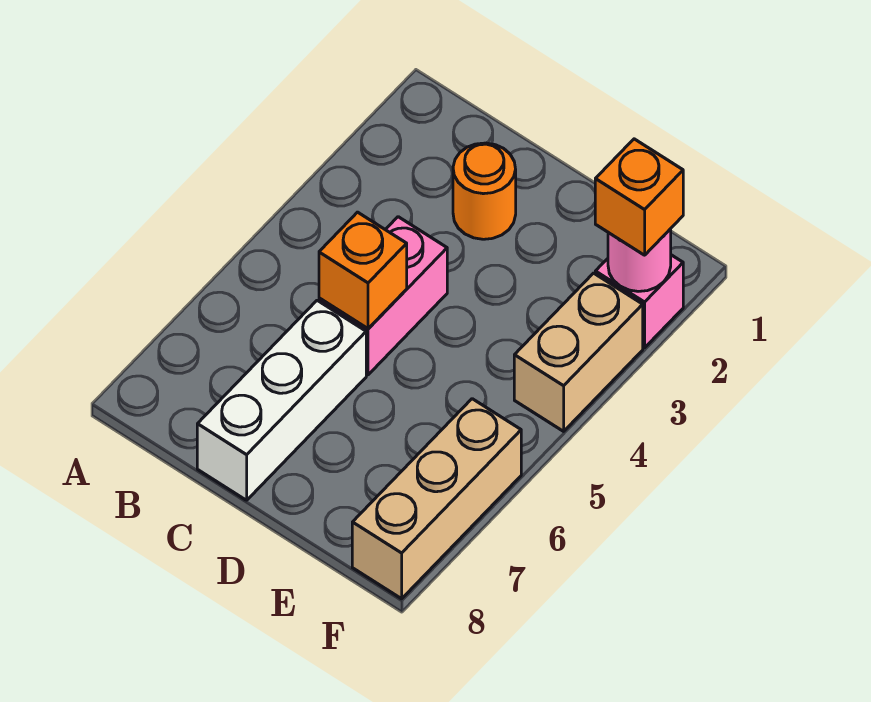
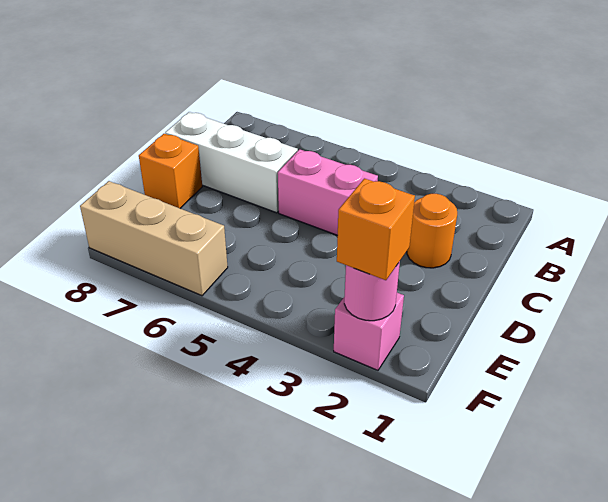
orange 1x1 brick [319,212,407,329] -> orange 1x1 brick moved to [139,134,202,208]
tan 1x2 brick [514,273,643,431] -> none

